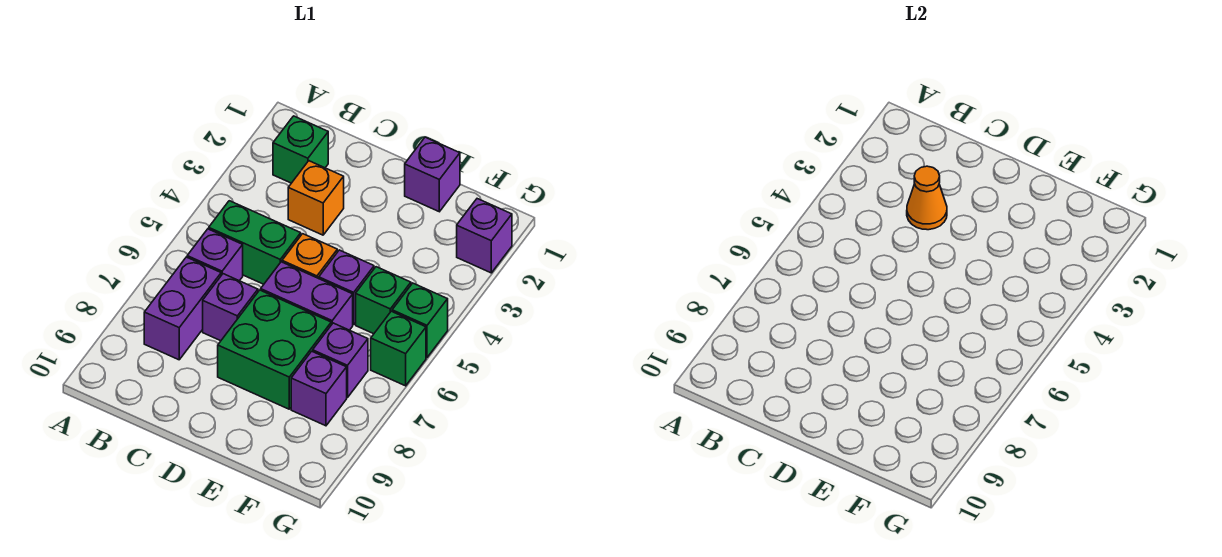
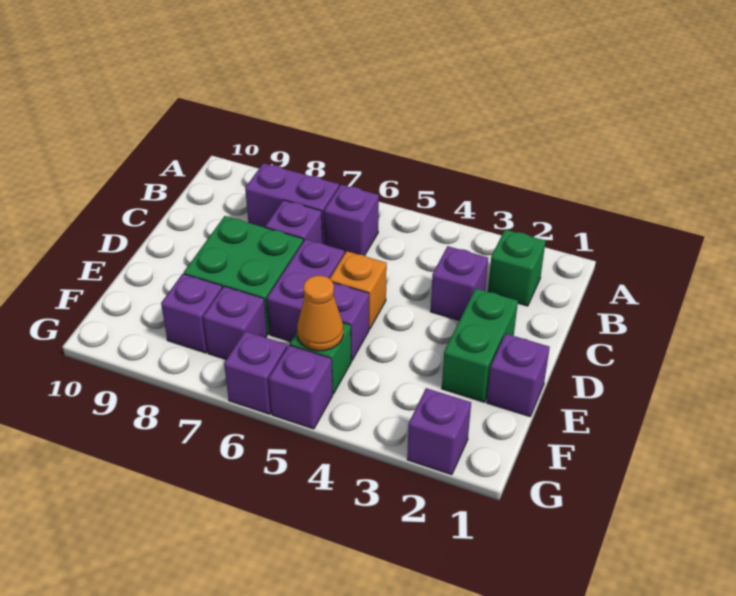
green 1x2 brick [209,201,301,284] -> green 1x2 brick moved to [442,289,518,402]
orange 1x1 brick [288,161,344,235] -> purple 1x1 brick [431,246,488,320]
orange 1x1 cone [907,166,947,230] -> orange 1x1 cone moved to [297,275,343,351]
green 1x1 brick [392,283,448,358] -> purple 1x1 brick [269,345,333,429]
green 1x1 brick [371,311,426,386] -> purple 1x1 brick [224,331,287,414]

